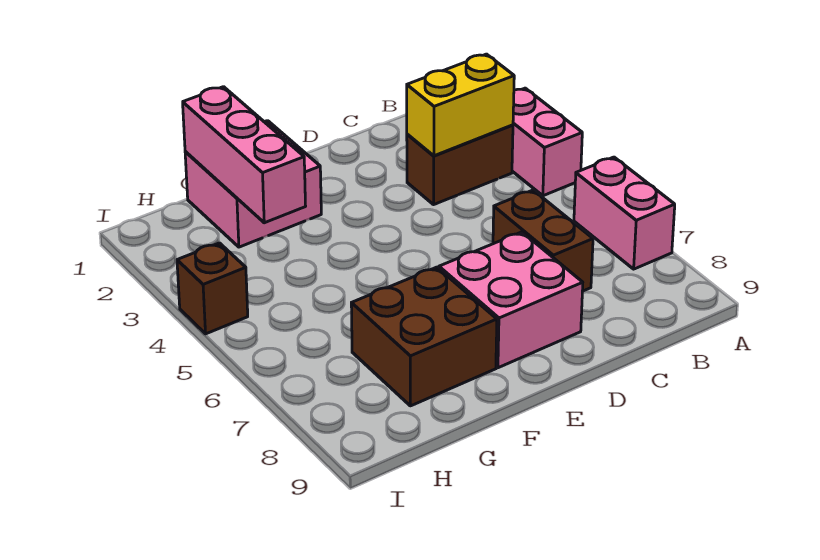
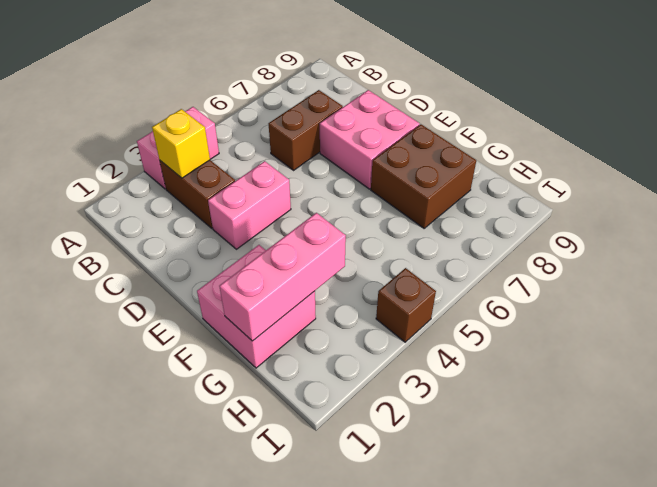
pink 1x2 brick [574,157,675,269] -> pink 1x2 brick moved to [208,161,291,249]
yellow 1x2 brick [407,54,514,156] -> yellow 1x1 brick [152,109,210,178]

